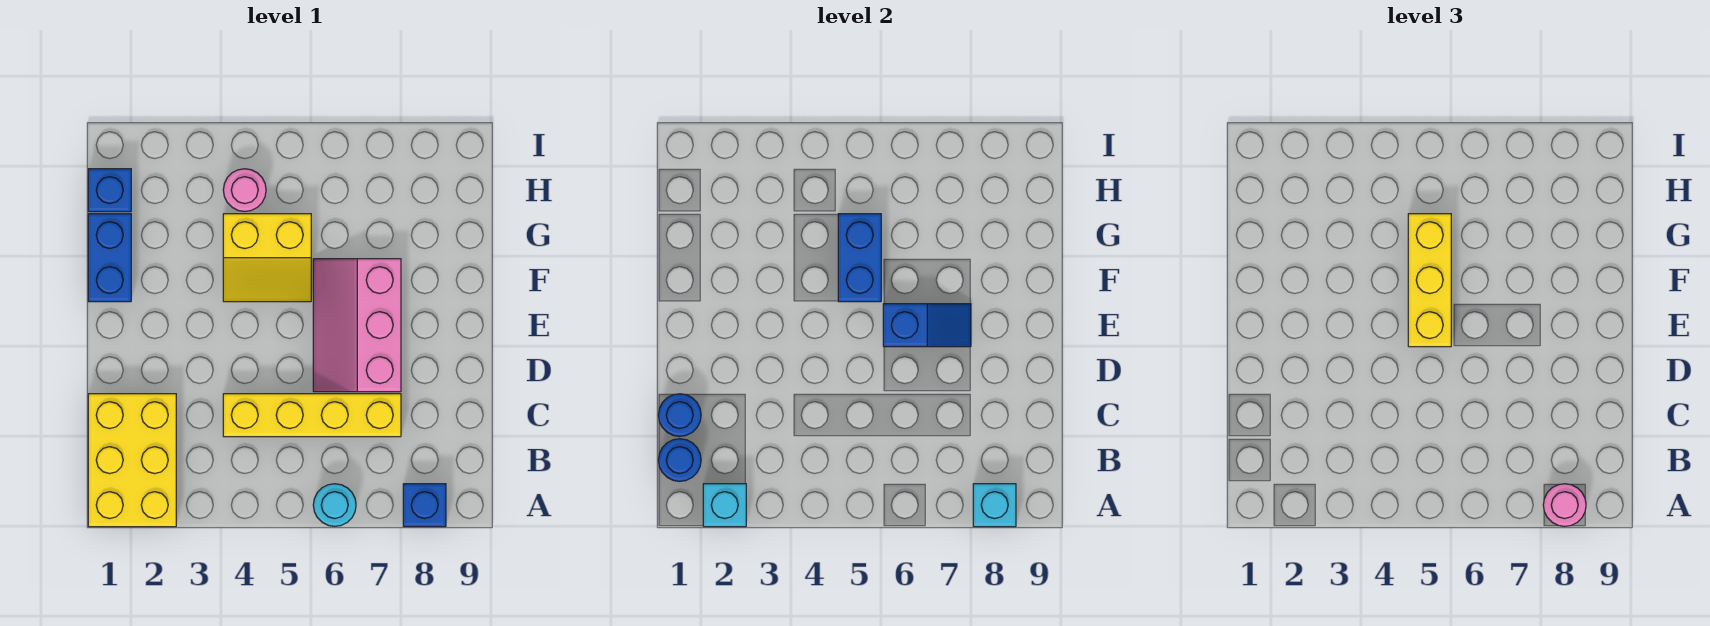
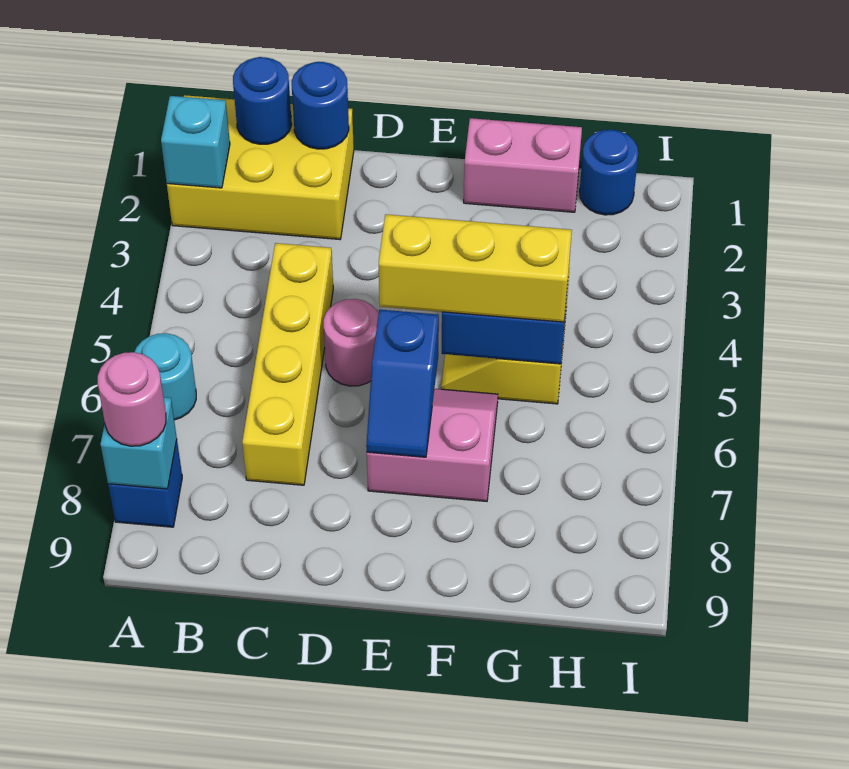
pink 2x3 slope [313,259,401,392] -> pink 2x2 slope [367,389,498,501]
blue 1x2 brick [88,214,131,302] -> pink 1x2 brick [464,118,582,212]
blue 1x1 brick [88,169,131,212] -> blue 1x1 round brick [580,130,638,215]
pink 1x1 round brick [223,169,266,212] -> pink 1x1 round brick moved to [323,299,379,386]

